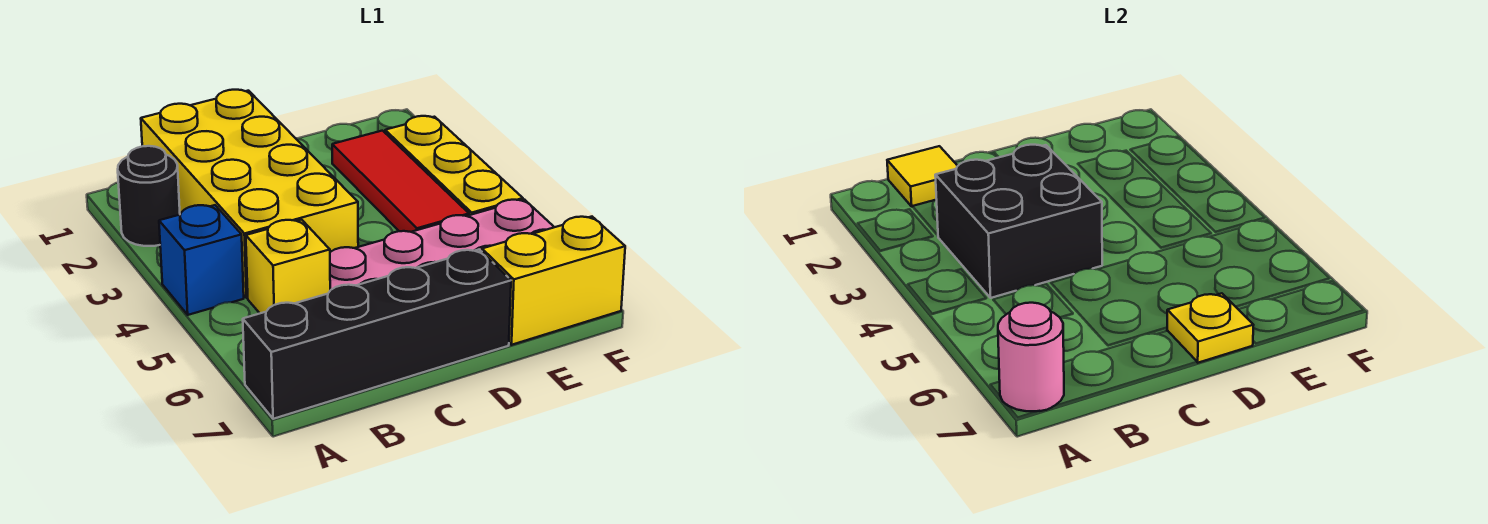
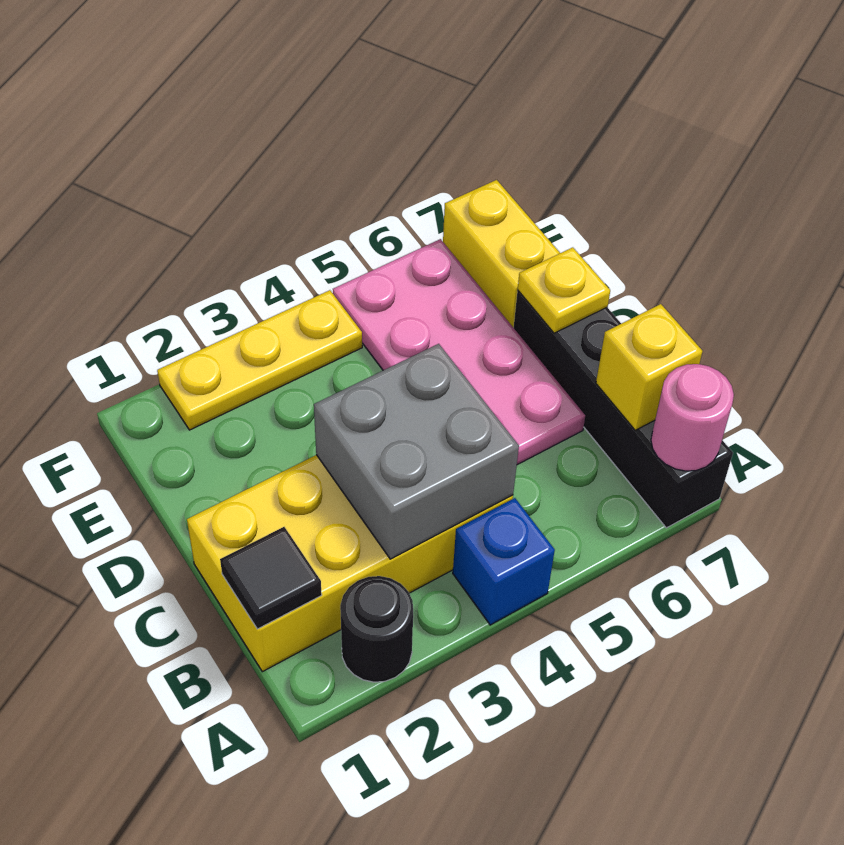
yellow 1x1 tile [887,146,957,207] -> black 1x1 tile [220,527,322,629]
black 2x2 brick [935,145,1102,298] -> grey 2x2 brick [314,344,519,559]
yellow 1x1 brick [246,220,330,313] -> yellow 1x1 brick moved to [596,304,703,430]
red 1x3 tile [332,131,469,232] -> none

